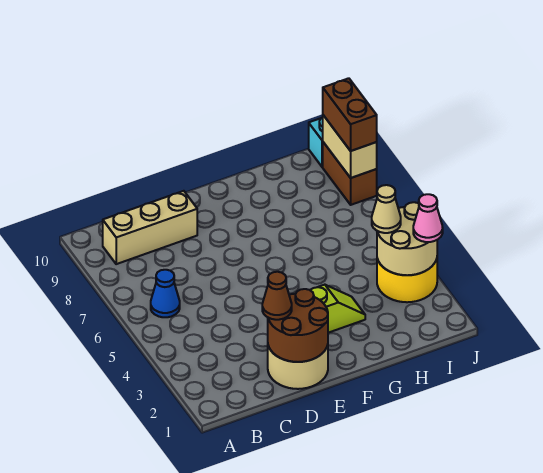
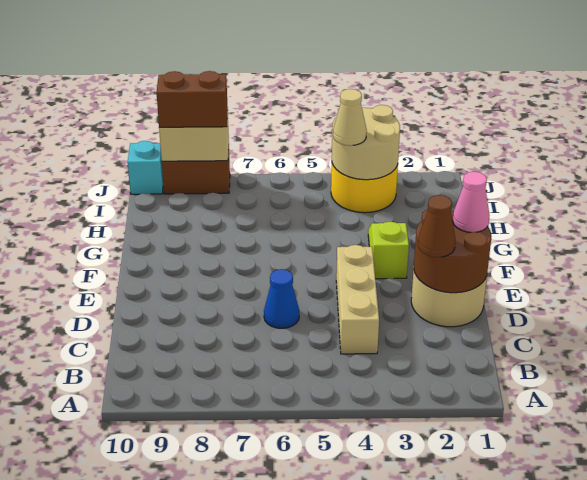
blue 1x1 cone [151,270,180,317] -> blue 1x1 cone moved to [264,269,299,329]
tan 1x3 brick [103,191,197,264] -> tan 1x3 brick moved to [336,245,379,354]
pink 1x1 cone [413,194,443,242] -> pink 1x1 cone moved to [453,172,490,232]

